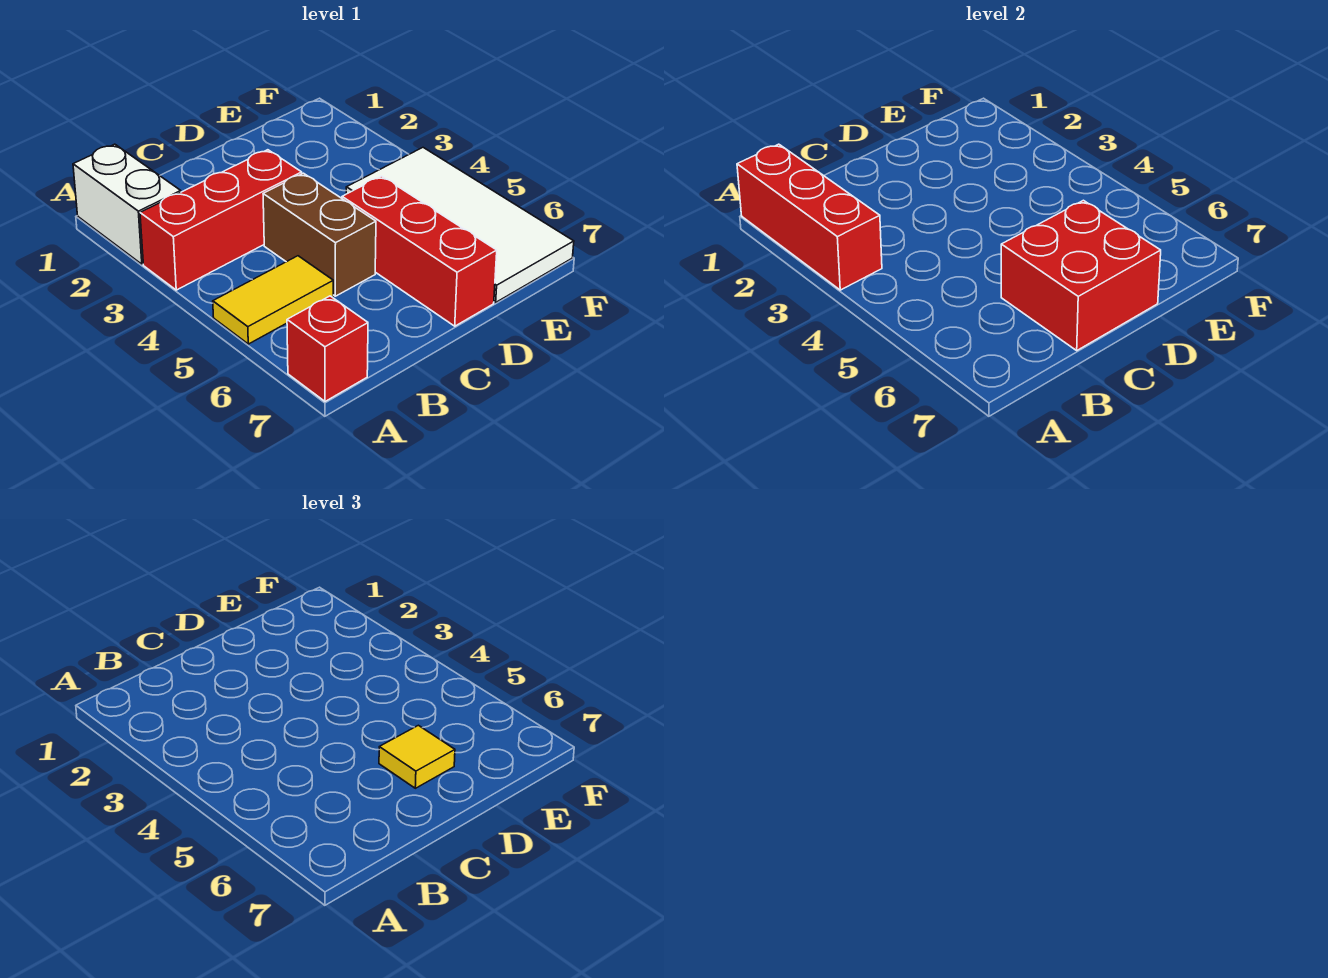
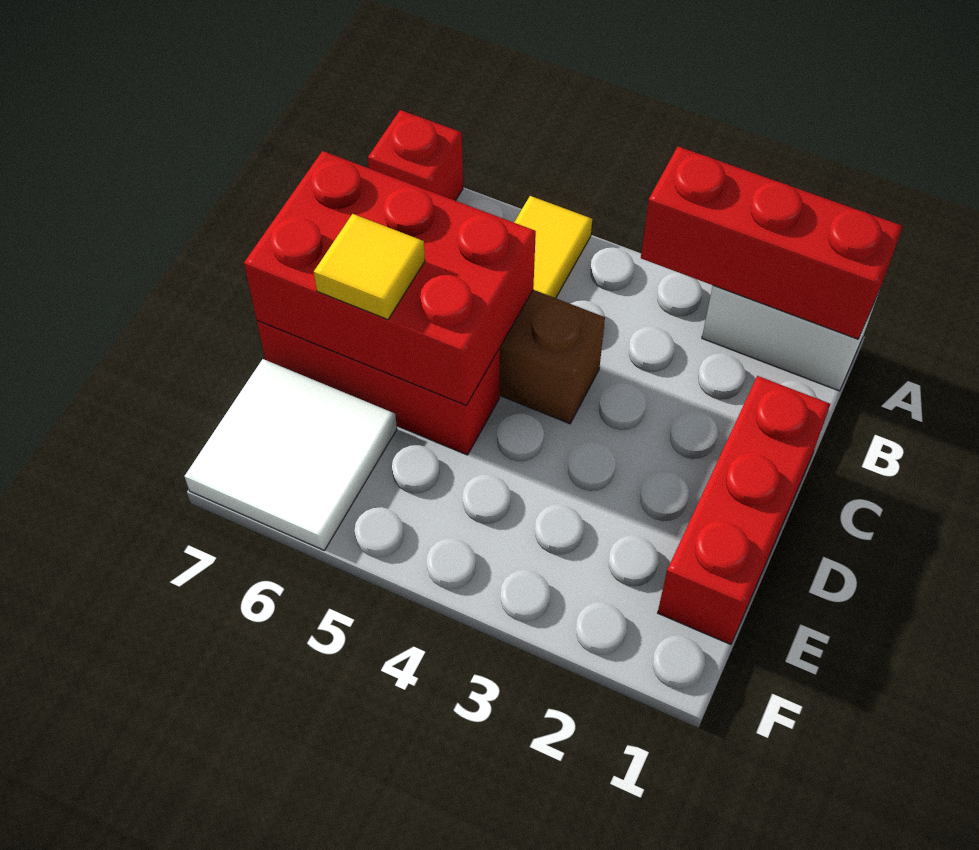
red 1x3 brick [140,150,302,290] -> red 1x3 brick moved to [658,376,830,644]
red 2x2 brick [1001,200,1161,350] -> red 2x3 brick [244,151,536,405]
white 2x4 tile [346,148,574,302] -> white 2x2 tile [185,359,397,550]

